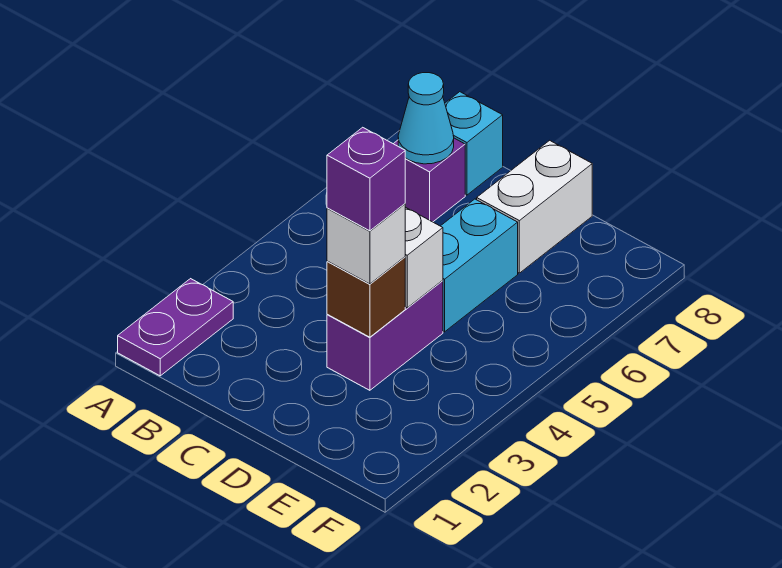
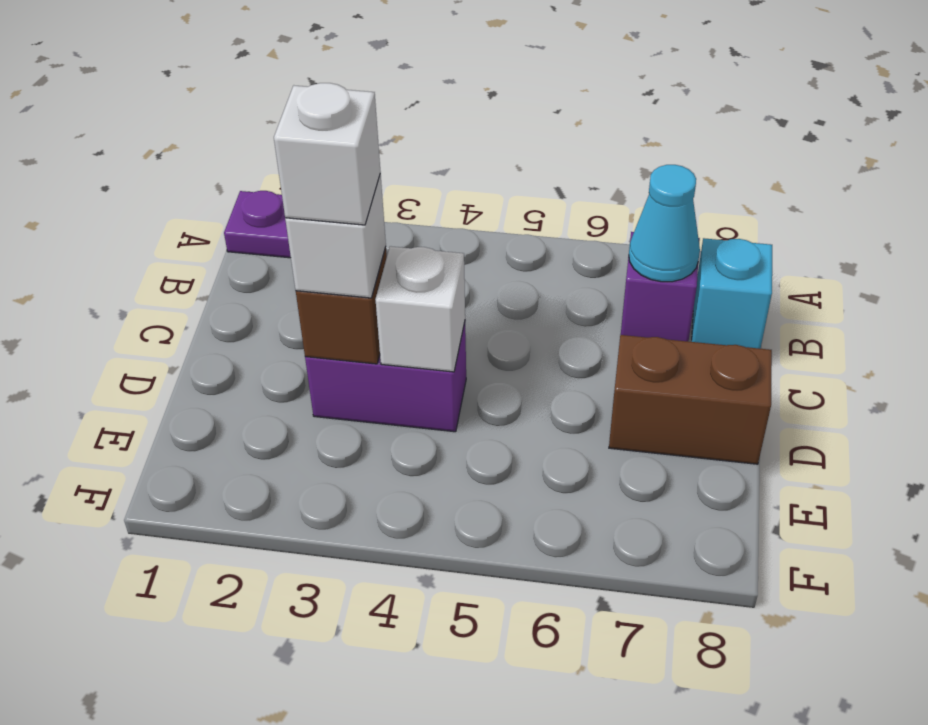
purple 1x1 brick [327,127,405,231] -> white 1x1 brick [274,83,381,225]
cyan 1x2 brick [441,199,518,332] -> none
white 1x2 brick [477,140,592,273] -> brown 1x2 brick [609,335,772,464]

